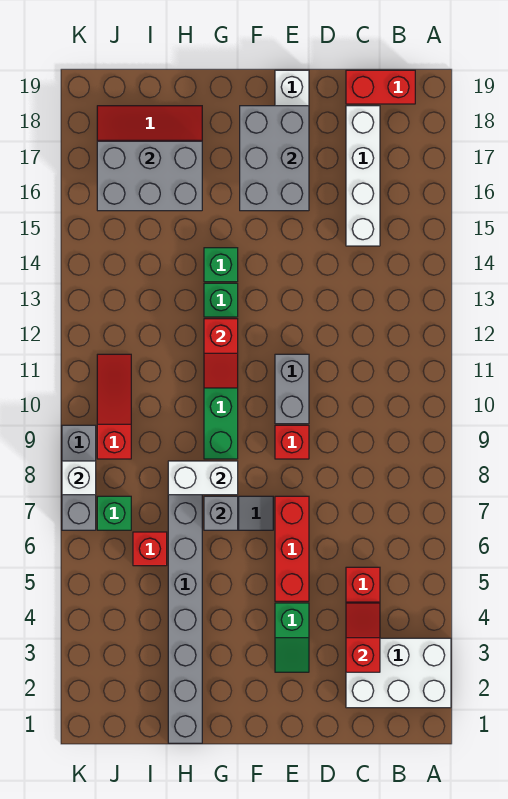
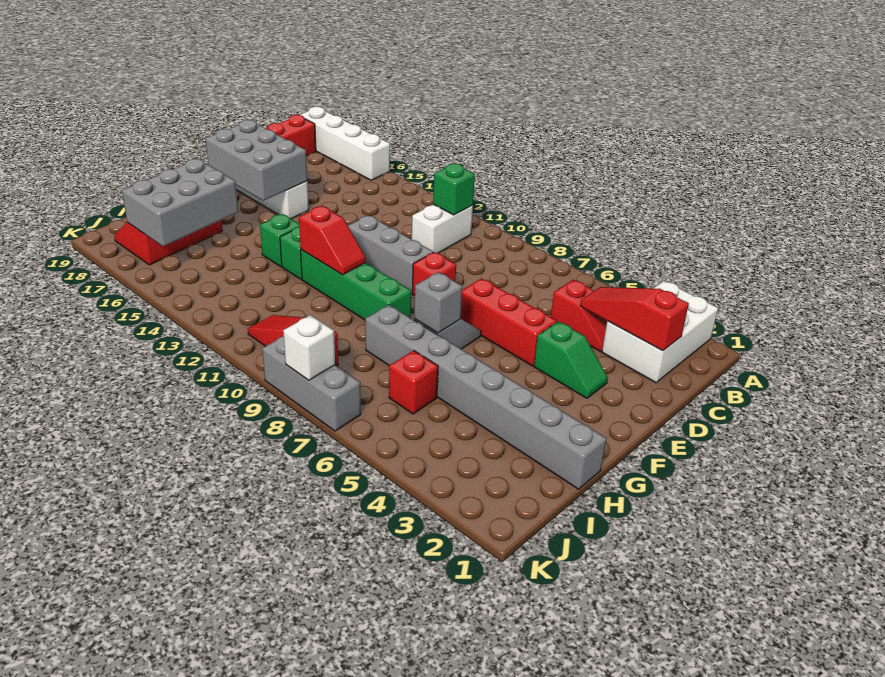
red 1x2 slope [346,603,380,672] -> red 1x3 slope [580,287,689,351]
white 1x4 brick [346,106,380,246] -> white 1x4 brick moved to [300,107,390,180]
grey 1x2 brick [275,354,309,424] -> grey 1x3 brick [348,215,433,294]
white 1x2 brick [168,461,238,495] -> white 1x2 brick moved to [412,204,473,253]
green 1x1 brick [97,496,131,530] -> green 1x1 brick moved to [433,164,475,215]

